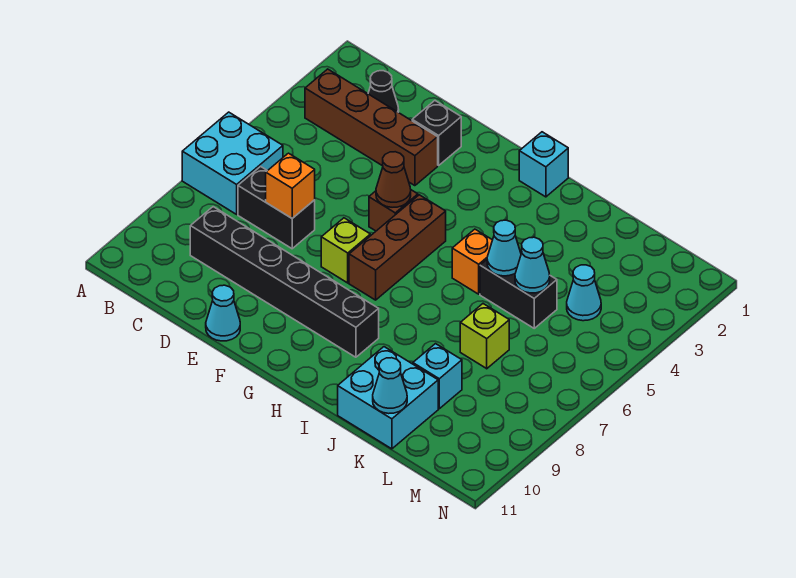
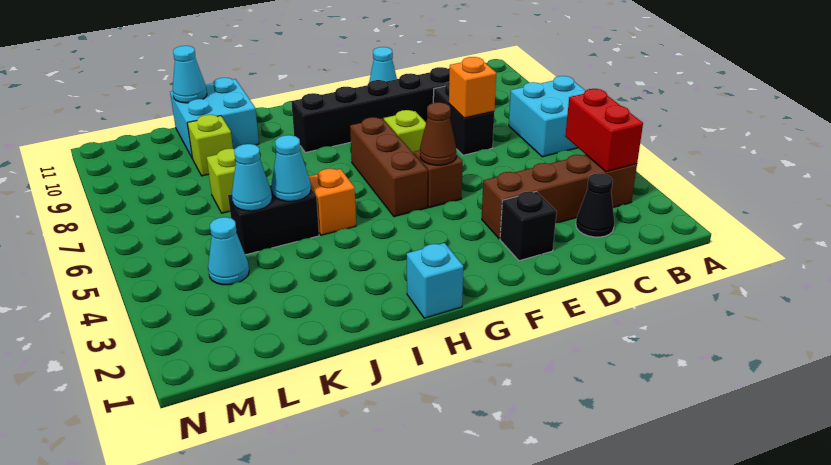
none -> red 1x2 brick [565,89,643,172]
black 1x2 brick [238,167,315,249] -> black 1x2 brick turned to [433,83,494,155]
cyan 1x1 brick [413,344,462,409] -> lime 1x1 brick [187,115,233,176]

